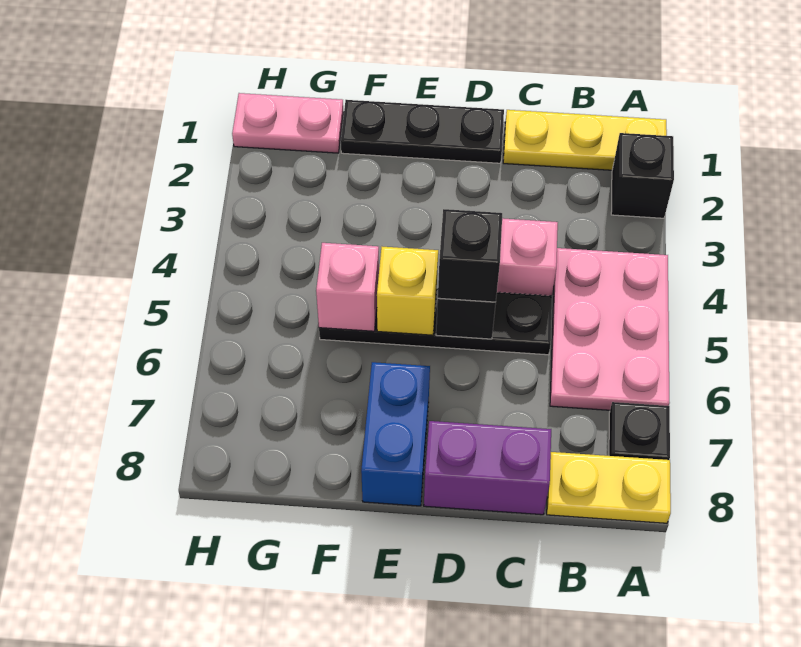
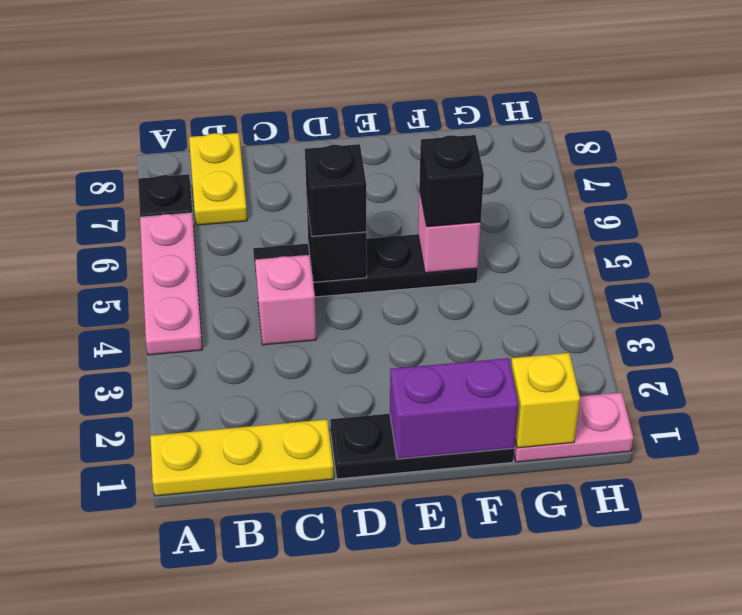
black 1x1 brick [611,133,674,218] -> black 1x1 brick moved to [419,135,484,227]
pink 2x3 plate [550,248,670,410] -> pink 1x3 plate [140,213,202,355]
yellow 1x2 plate [547,452,671,523] -> yellow 1x2 plate turned to [189,133,247,225]
purple 1x2 brick [424,421,551,515] -> purple 1x2 brick moved to [390,358,519,459]
yellow 1x1 brick [377,247,438,335] -> yellow 1x1 brick moved to [511,353,580,448]
blue 1x2 brick [361,362,430,506] -> none

